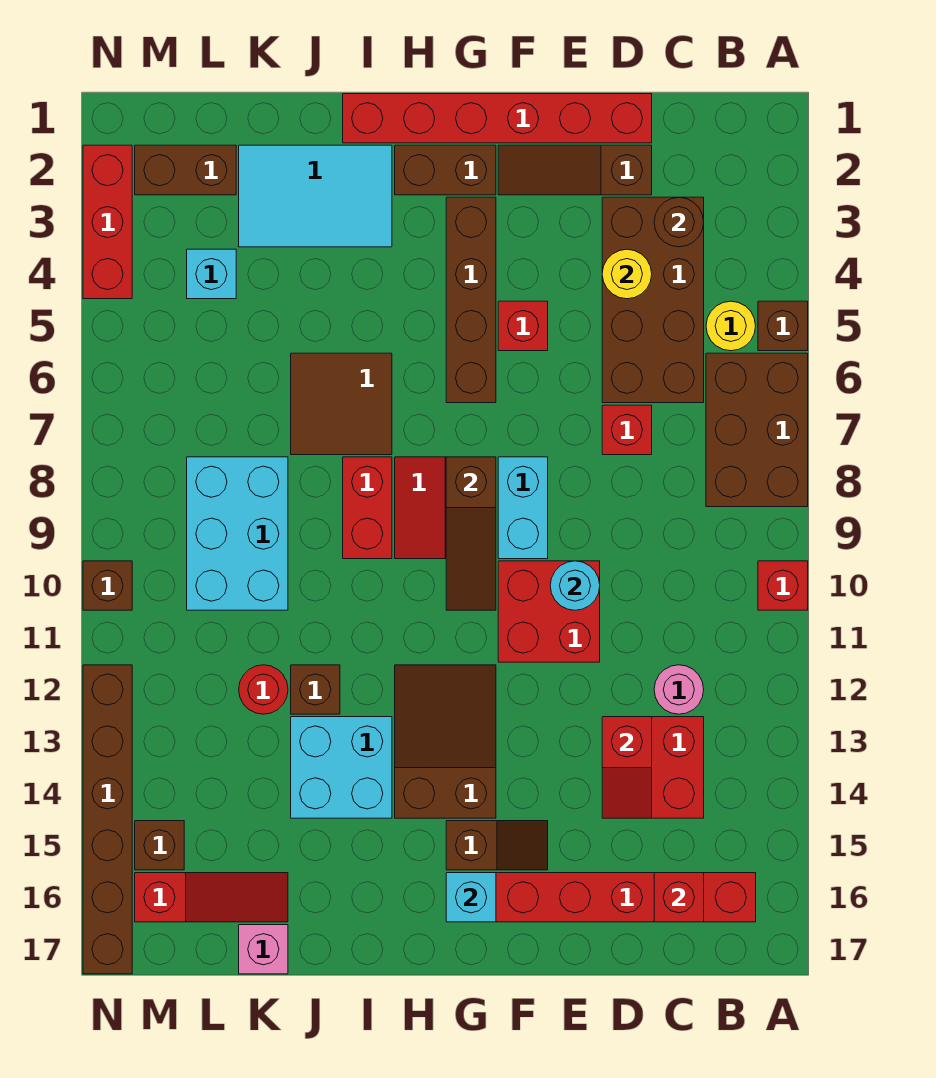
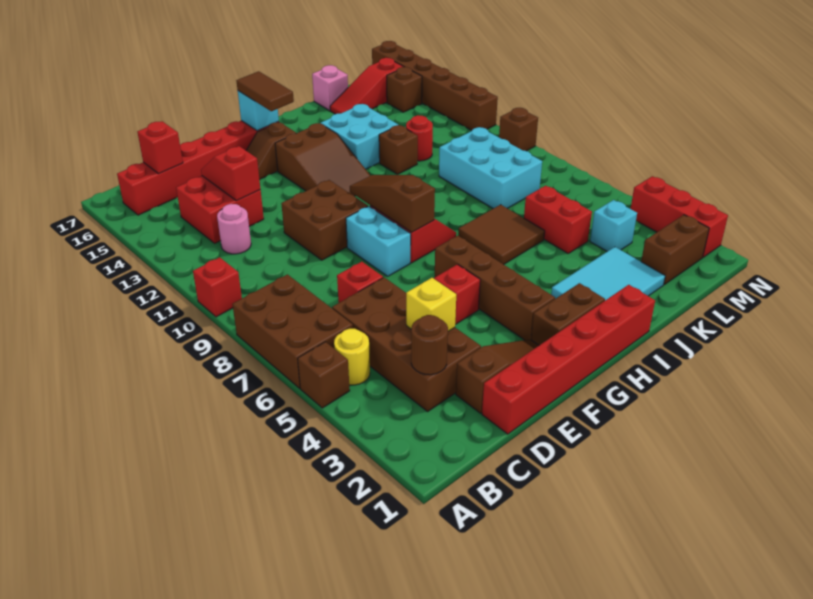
yellow 1x1 round brick [602,249,652,299] -> yellow 1x1 brick [406,278,456,331]
red 2x2 brick [498,561,600,662] -> brown 2x2 brick [281,180,368,260]
cyan 1x1 round brick [550,561,600,610] -> none
none -> brown 1x2 tile [236,71,294,111]
red 1x2 brick [343,457,392,559] -> red 1x2 brick moved to [524,186,592,253]

